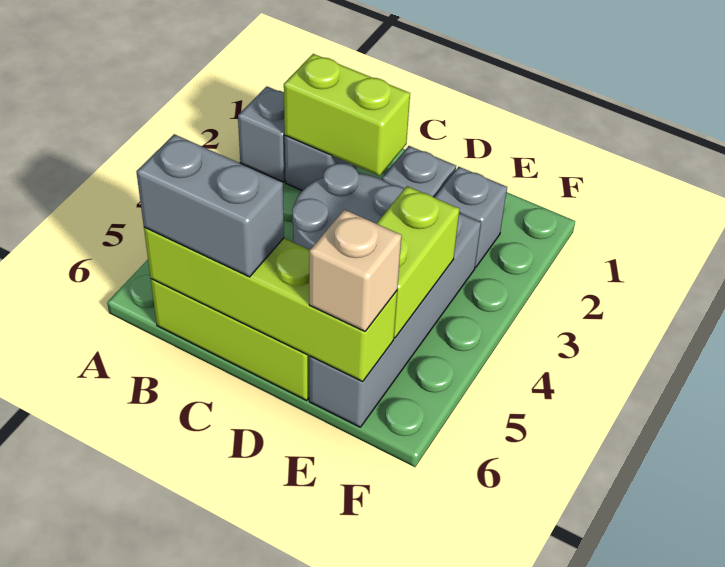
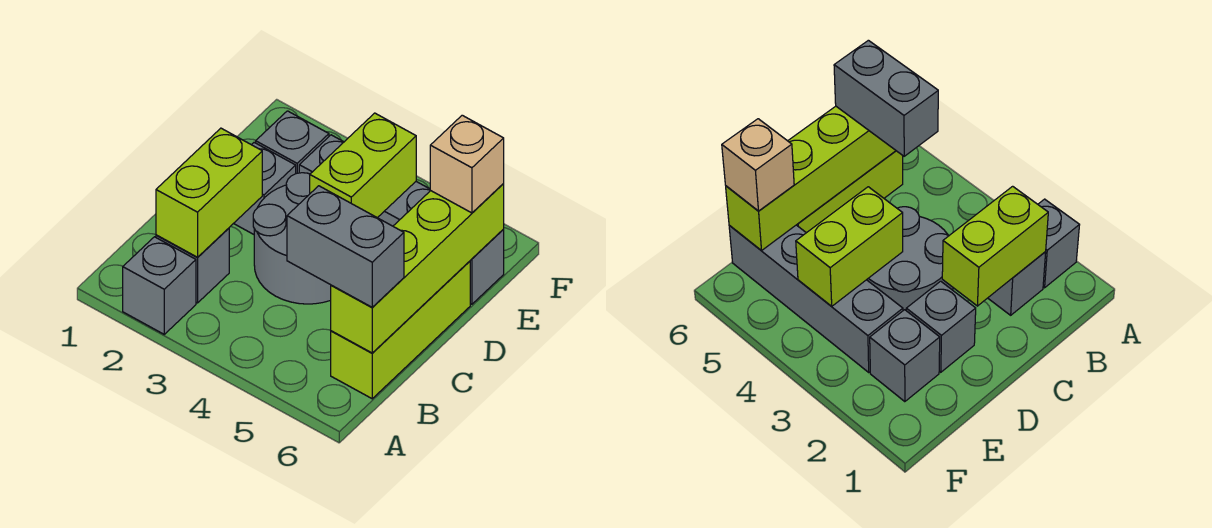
grey 1x2 brick [136,134,284,277] -> grey 1x2 brick turned to [287,186,404,307]
lime 1x2 brick [376,186,460,338] -> lime 1x2 brick turned to [310,113,416,218]

